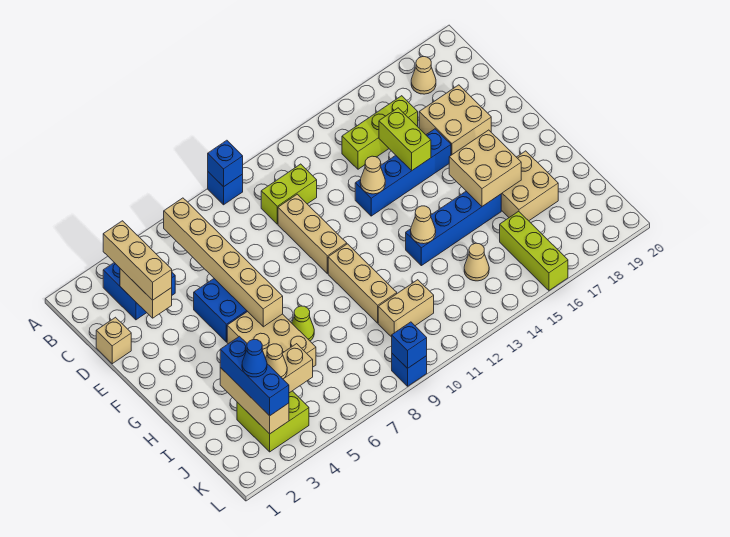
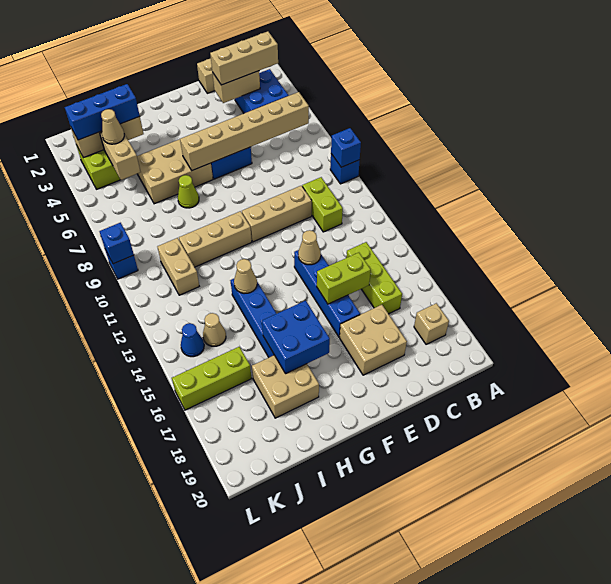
tan 1x1 cone [411,57,436,94] -> tan 1x1 brick [414,303,449,344]
tan 2x2 brick [449,130,521,206] -> blue 2x2 brick [262,301,330,374]
blue 1x1 cone [242,340,267,377] -> blue 1x1 cone moved to [181,323,204,357]

